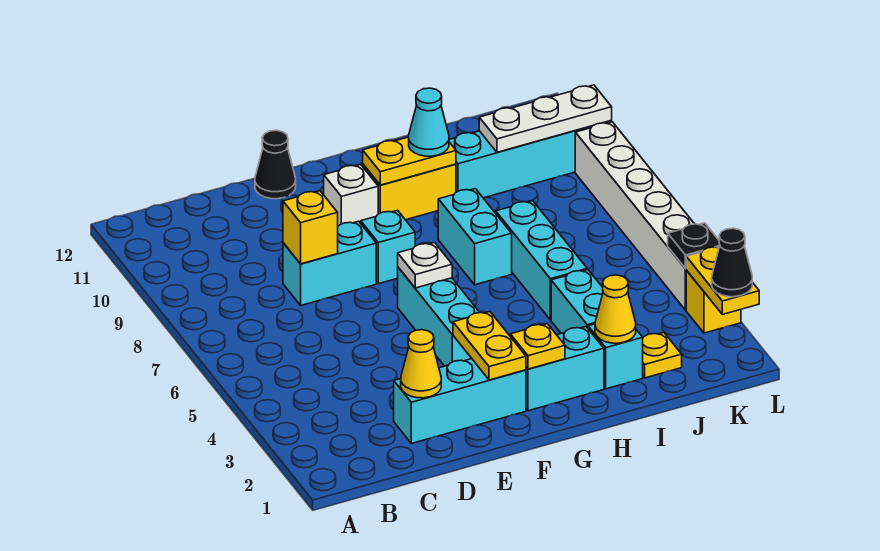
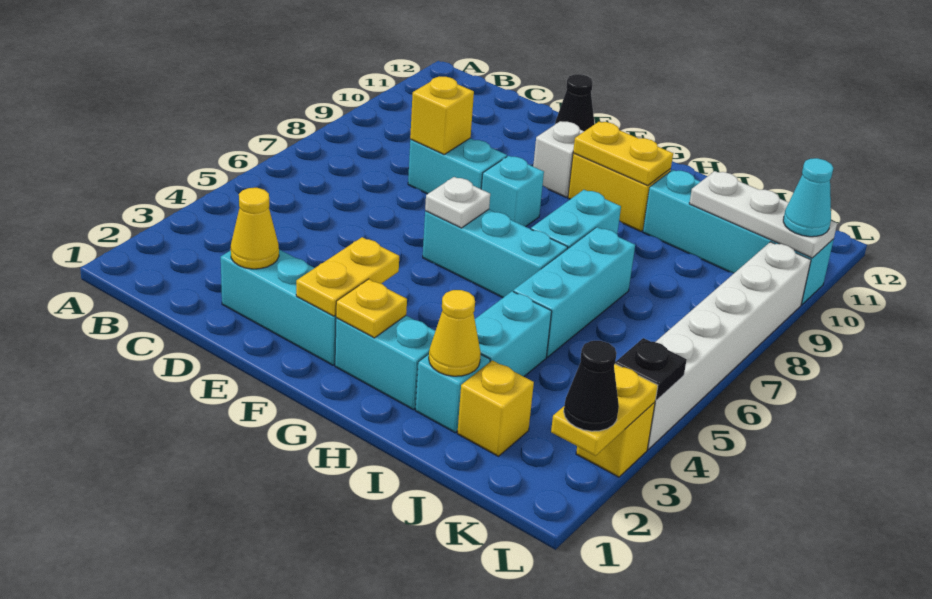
cyan 1x3 brick [397,267,480,366] -> cyan 1x3 brick turned to [423,210,568,298]
cyan 1x1 cone [409,88,449,156] -> cyan 1x1 cone moved to [783,158,833,237]
yellow 1x1 plate [643,332,682,378] -> yellow 1x1 brick [457,360,534,456]

